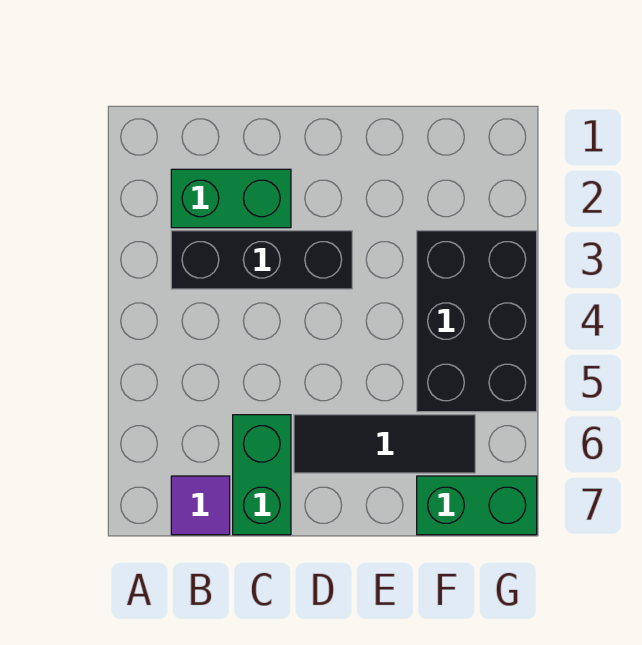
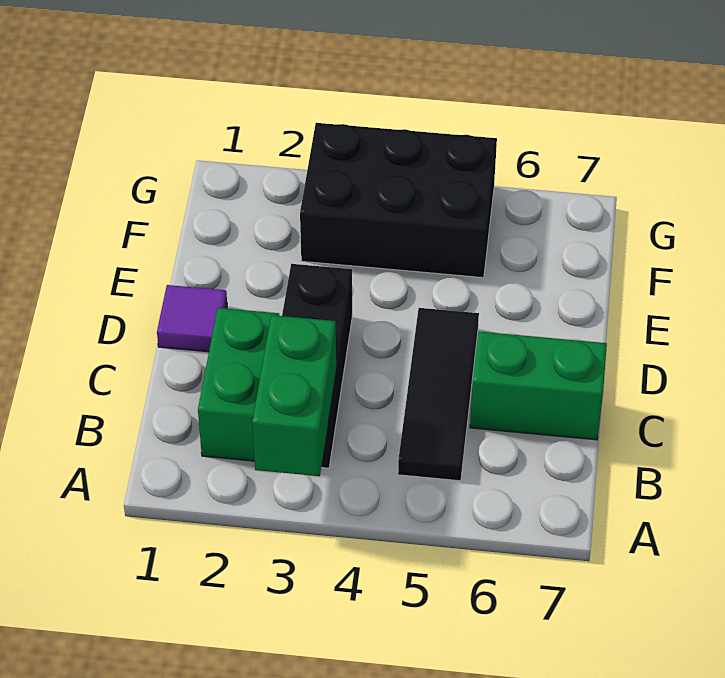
purple 1x1 tile [171,476,230,535] -> purple 1x1 tile moved to [157,285,227,352]
black 1x3 tile [294,415,475,473] -> black 1x3 tile moved to [398,308,479,481]
green 1x2 brick [417,476,537,535] -> green 1x2 brick moved to [252,315,336,476]

